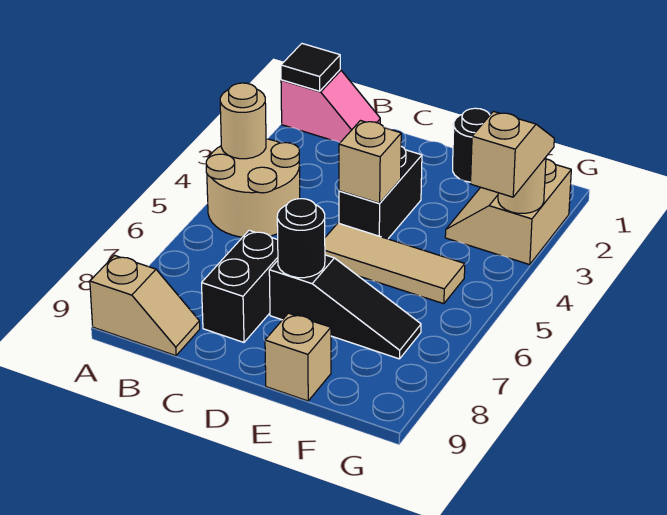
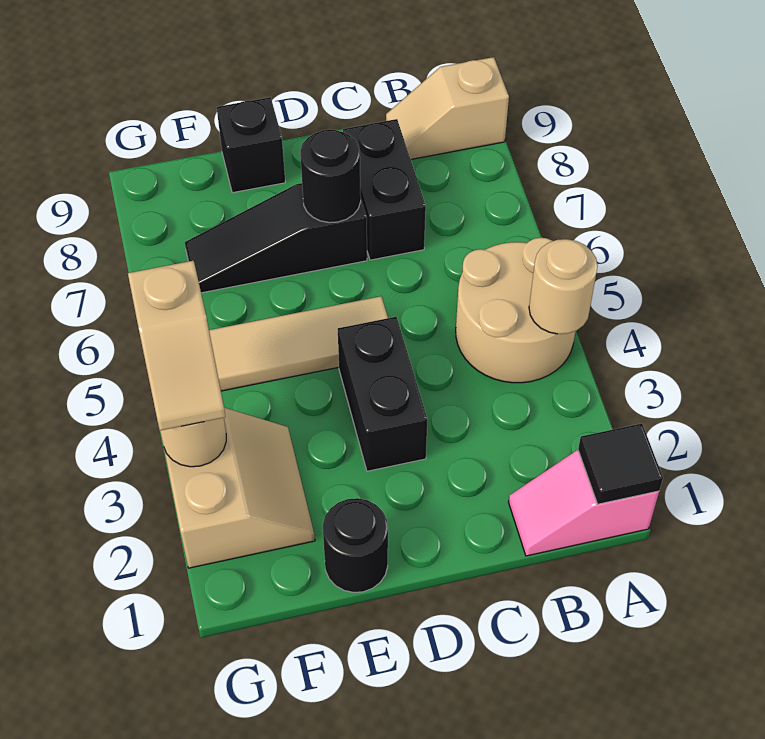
tan 1x1 brick [339,121,401,203] -> none
tan 1x1 brick [265,313,331,401] -> black 1x1 brick [217,97,285,193]

